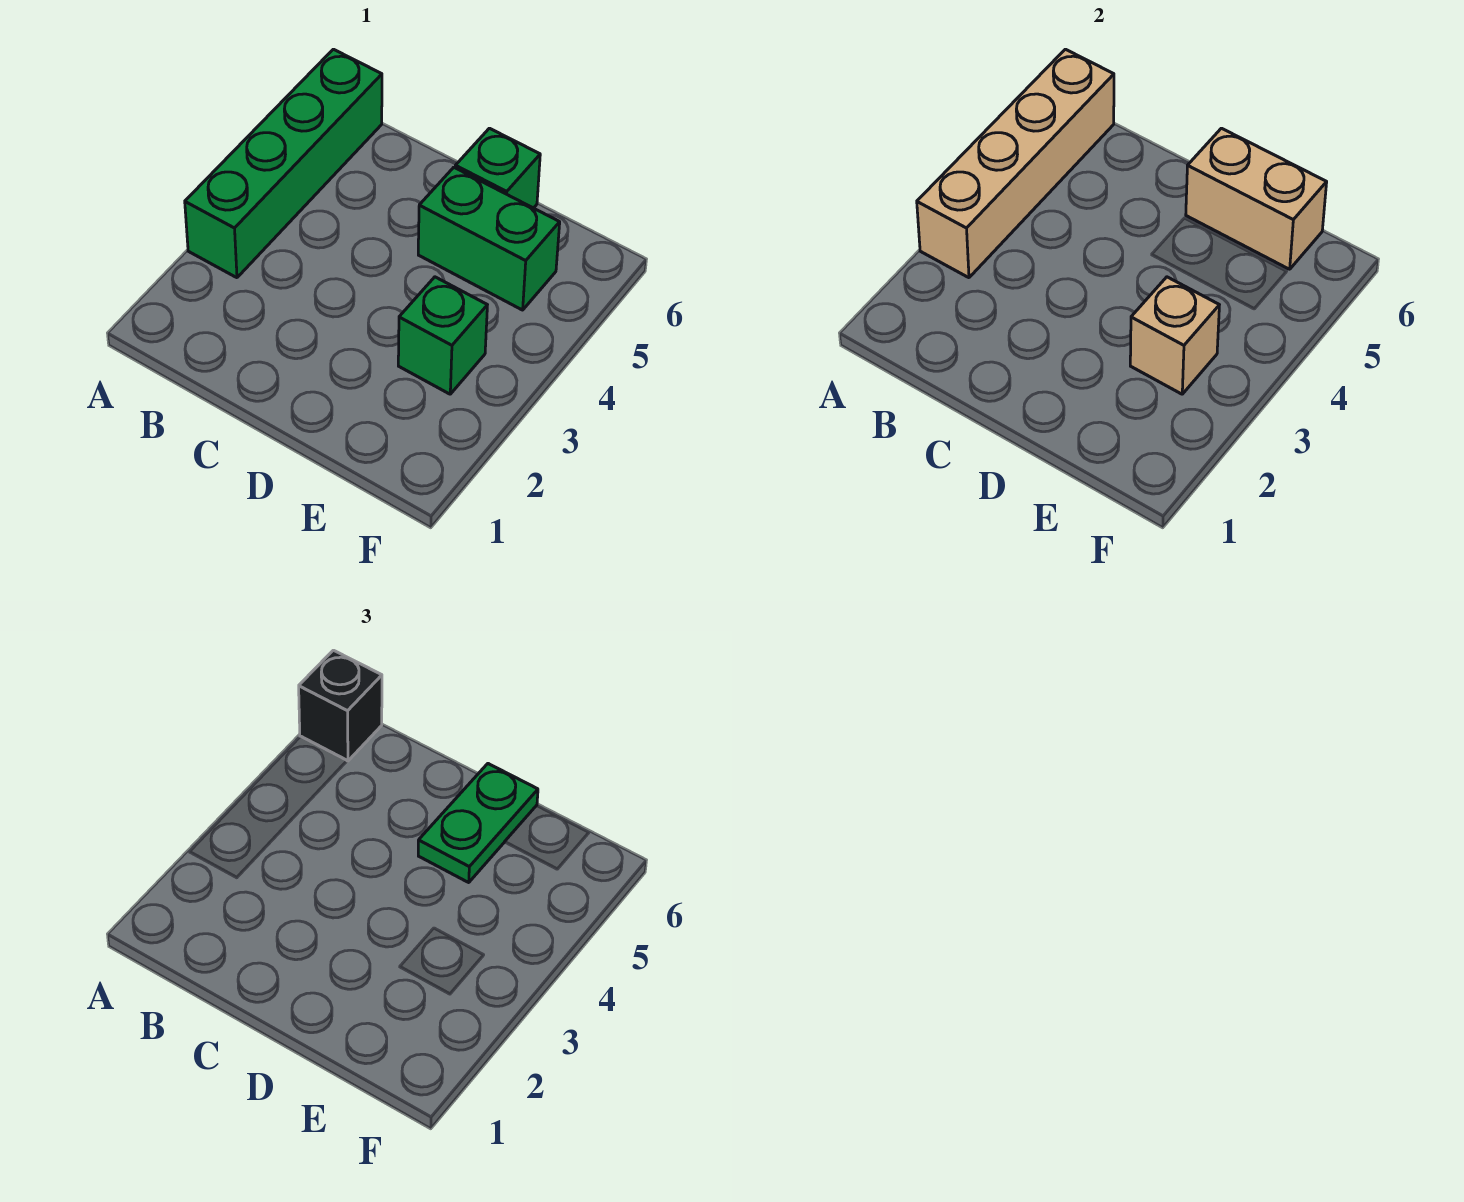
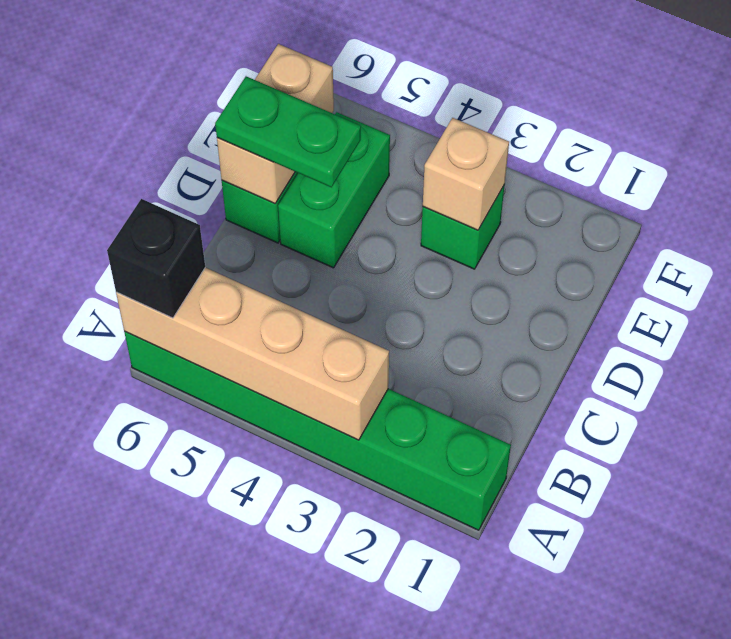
green 1x4 brick [185,49,382,278] -> green 1x6 brick [124,332,511,530]

